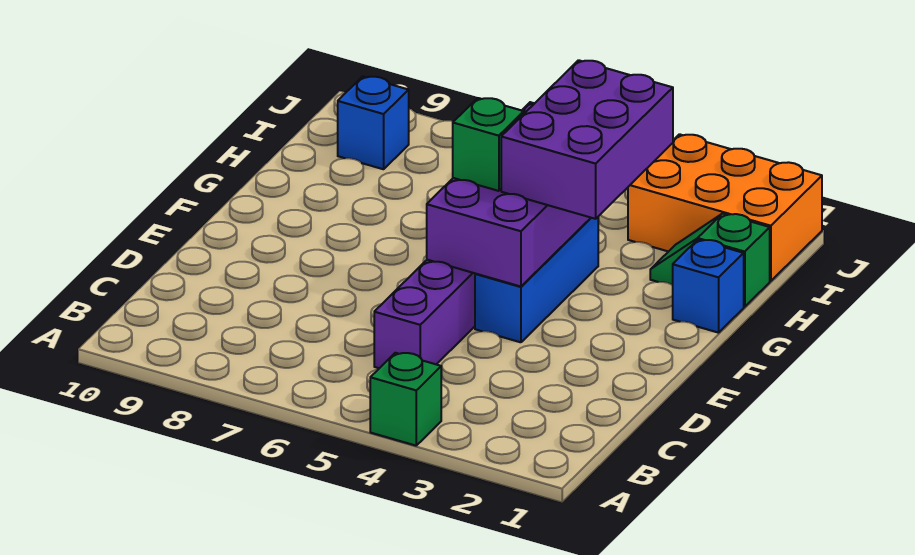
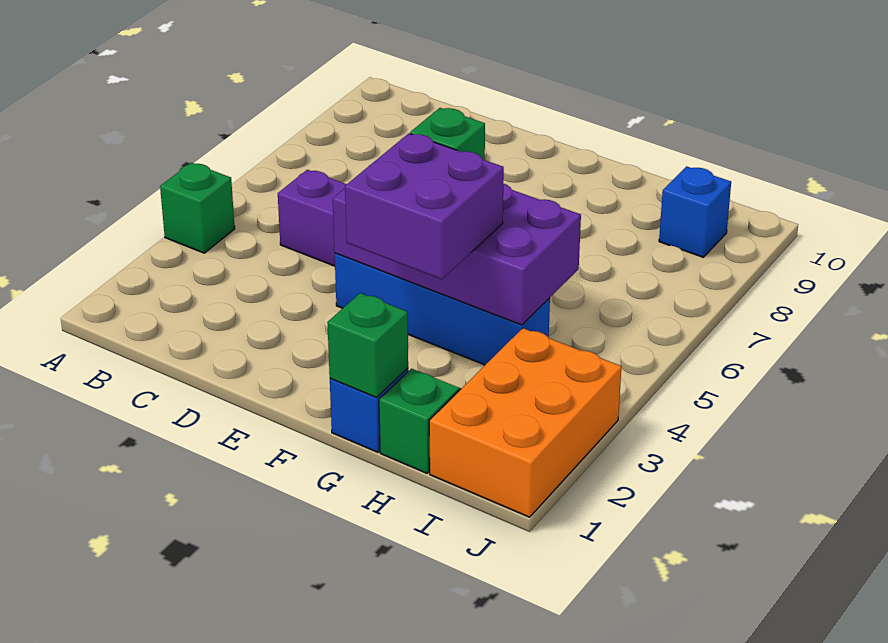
blue 1x3 brick [475,217,598,342] -> blue 1x4 brick [335,253,550,365]
purple 2x3 brick [501,60,673,219] -> purple 2x2 brick [345,133,504,279]
none -> green 1x1 brick [327,293,408,397]

